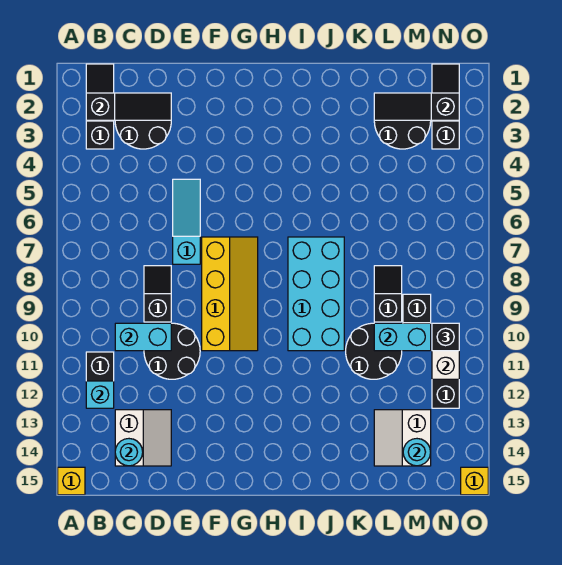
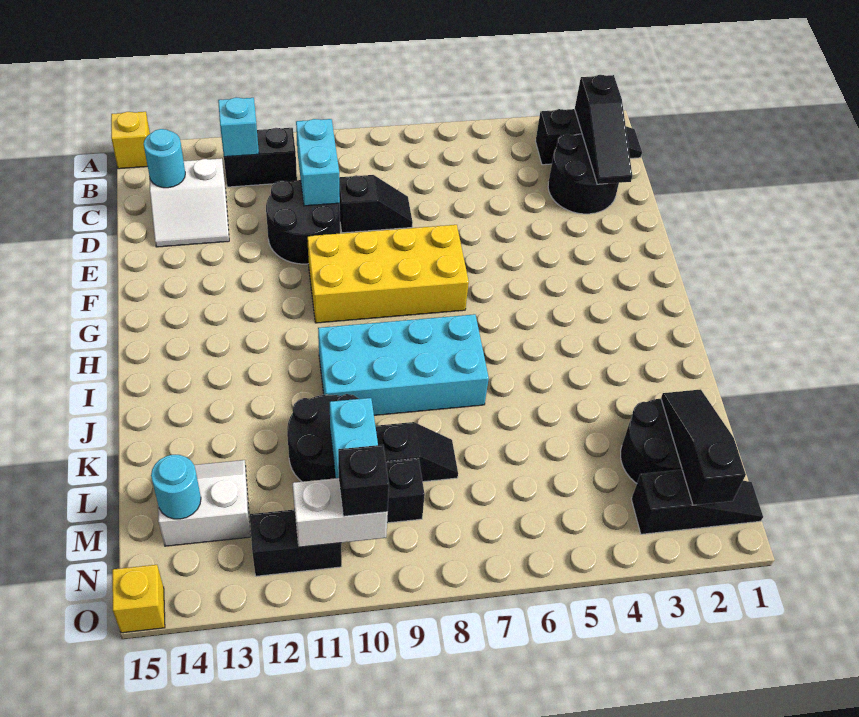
cyan 1x3 slope [173,179,200,264] -> none
yellow 2x4 slope [202,237,258,351] -> yellow 2x4 brick [307,225,469,323]

